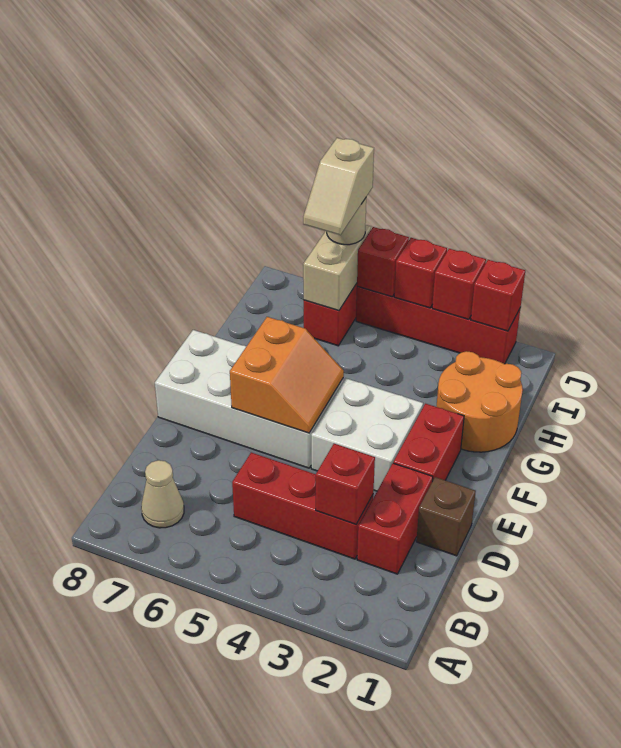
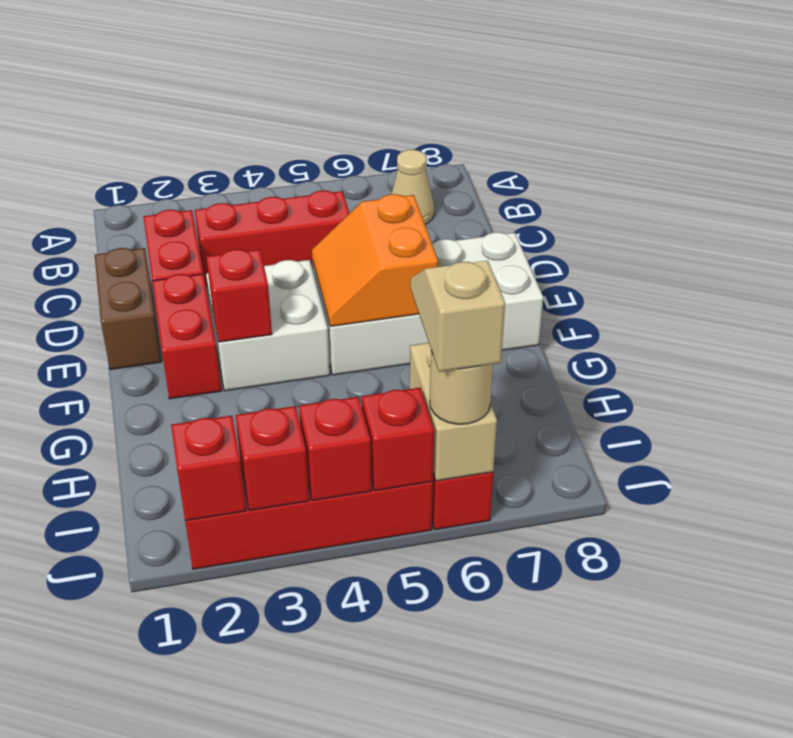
red 1x1 brick [316,444,375,524] -> red 1x1 brick moved to [206,249,272,342]
brown 1x1 brick [416,477,476,556] -> brown 1x2 brick [95,248,161,370]
orange 2x2 round brick [436,351,523,452] -> none

